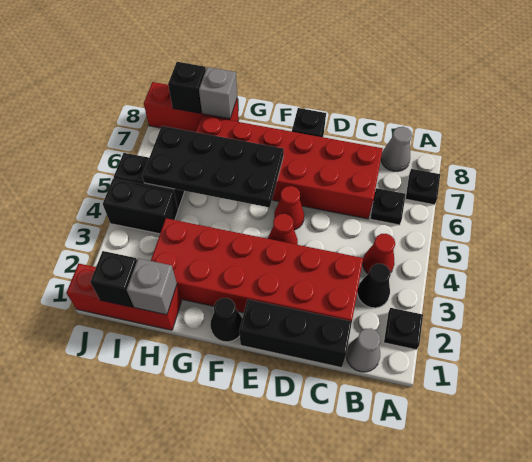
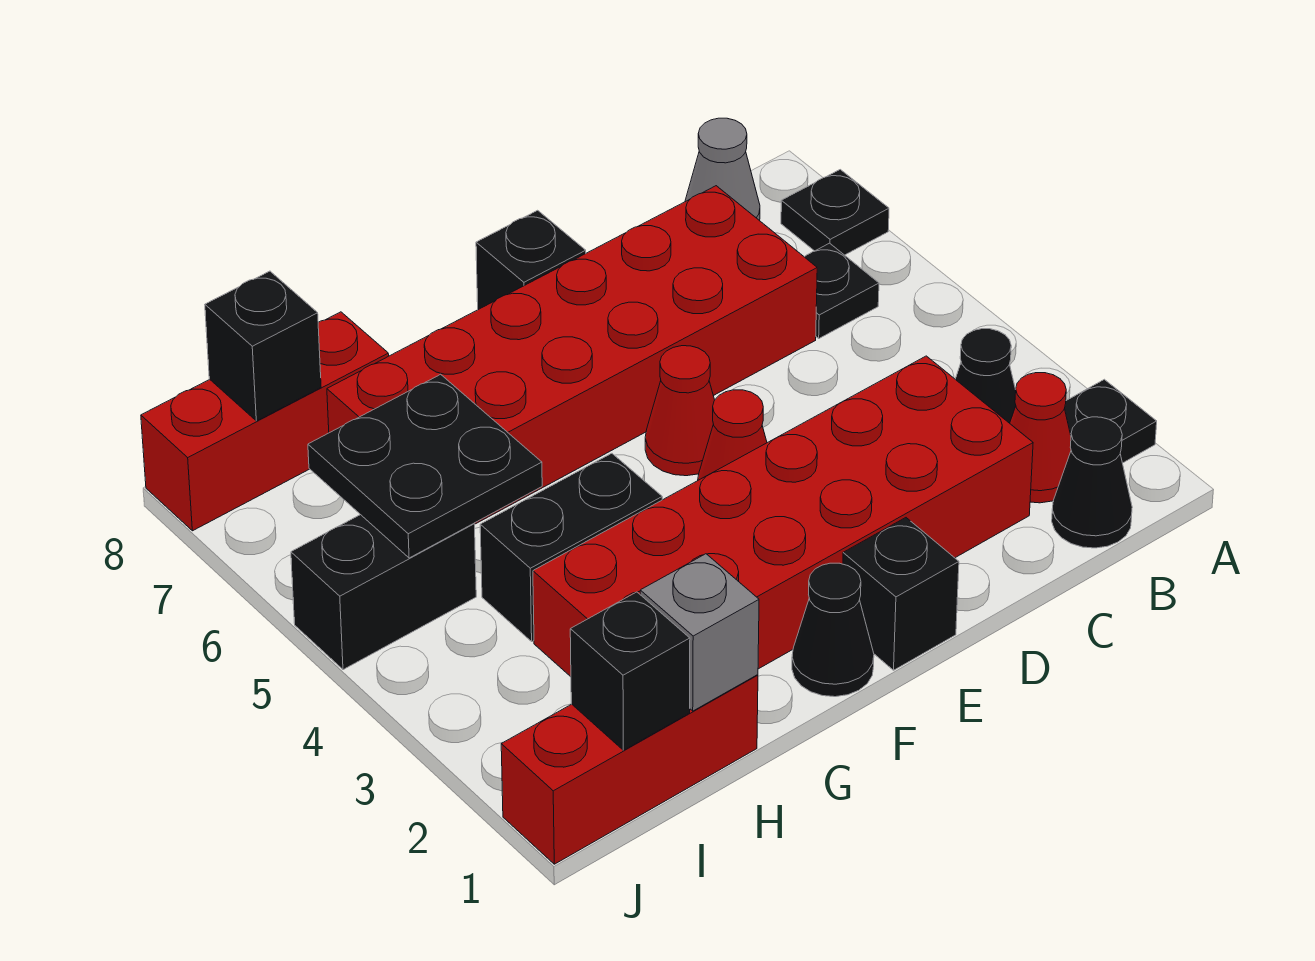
grey 1x1 cone [346,328,380,372] -> black 1x1 cone [1052,417,1132,548]
red 1x1 cone [363,234,395,274] -> red 1x1 cone moved to [1010,373,1071,503]
black 1x3 brick [239,299,352,368] -> black 1x1 brick [843,518,959,670]
black 2x4 plate [142,126,284,208] -> black 2x2 plate [308,374,542,558]
grey 1x1 brick [199,67,237,119] -> none
black 1x2 brick [103,179,178,234] -> black 1x2 brick moved to [480,453,662,641]

